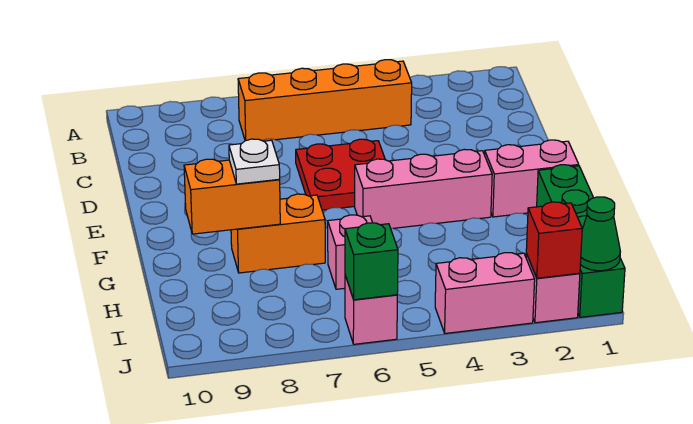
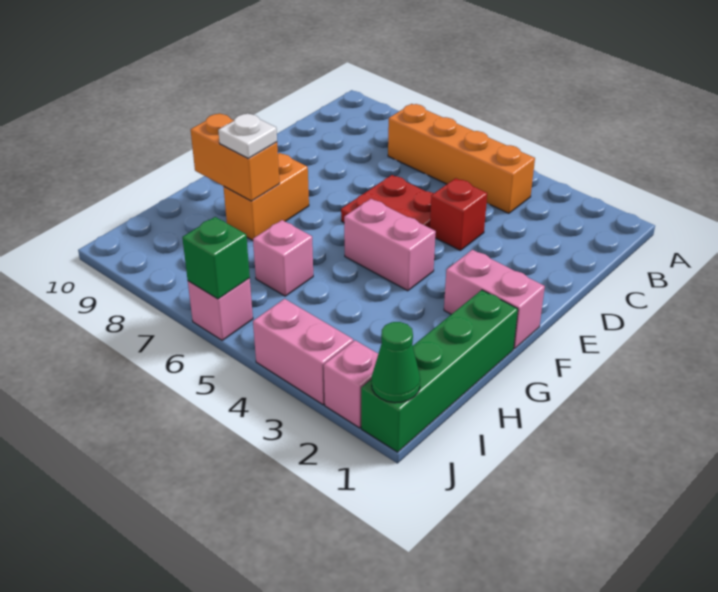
pink 1x3 brick [355,149,492,228] -> pink 1x2 brick [344,199,436,291]
orange 1x2 brick [231,194,325,273] -> orange 1x2 brick turned to [224,153,309,240]
red 1x1 brick [526,202,582,278] -> red 1x1 brick moved to [430,178,487,250]

